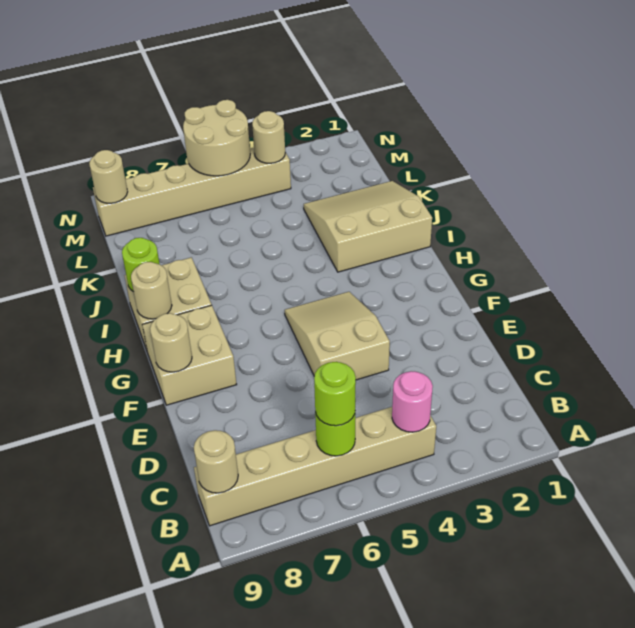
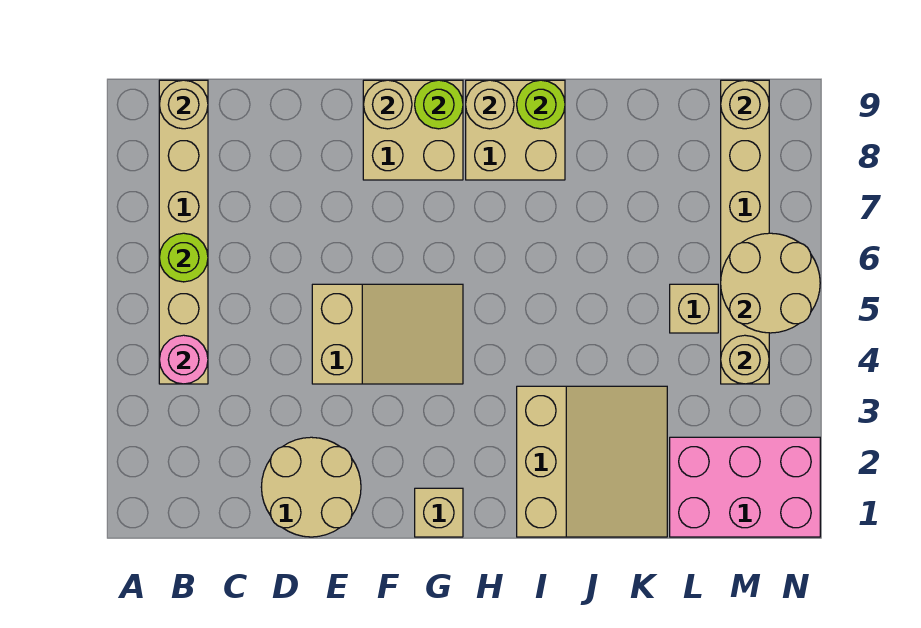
lime 1x1 round brick [314,362,356,426] -> lime 1x1 round brick moved to [415,80,463,129]
none -> tan 2x2 round brick [261,437,361,537]
none -> tan 1x1 brick [415,488,463,537]
none -> pink 2x3 brick [670,437,820,537]
none -> tan 1x1 brick [670,284,718,333]

